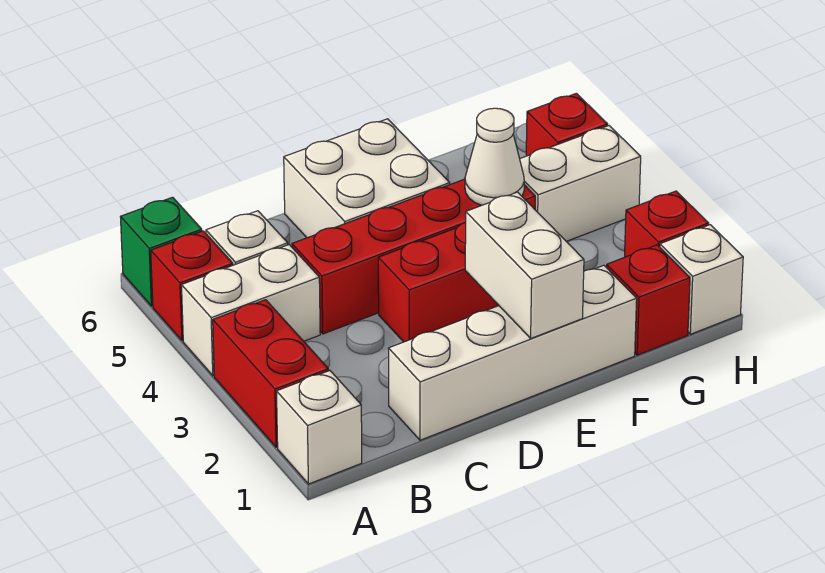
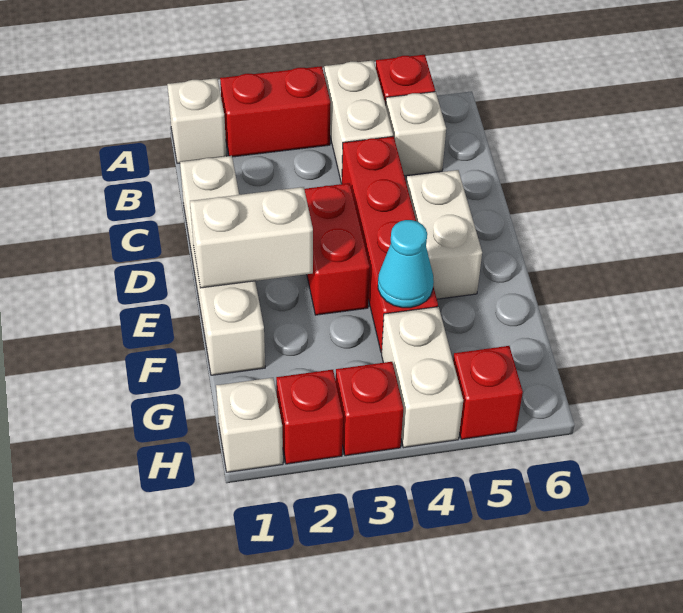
green 1x1 brick [121,197,202,306] -> none
white 2x2 brick [284,119,450,238] -> white 1x2 brick [406,170,482,299]
white 1x1 cone [465,108,524,205] -> cyan 1x1 cone [378,220,434,308]
red 1x1 brick [606,245,690,355] -> red 1x1 brick moved to [336,362,404,456]

